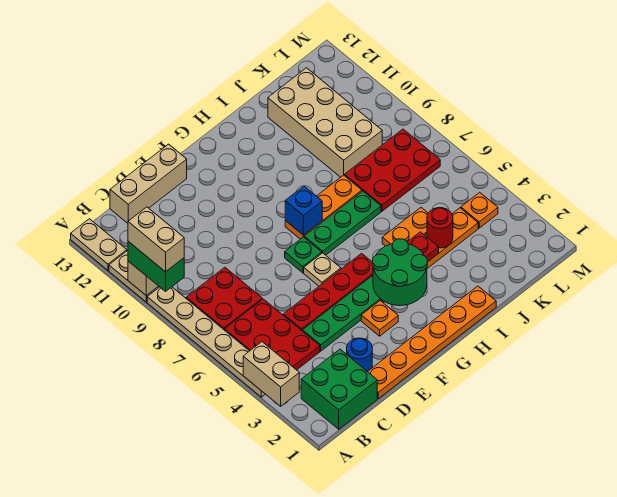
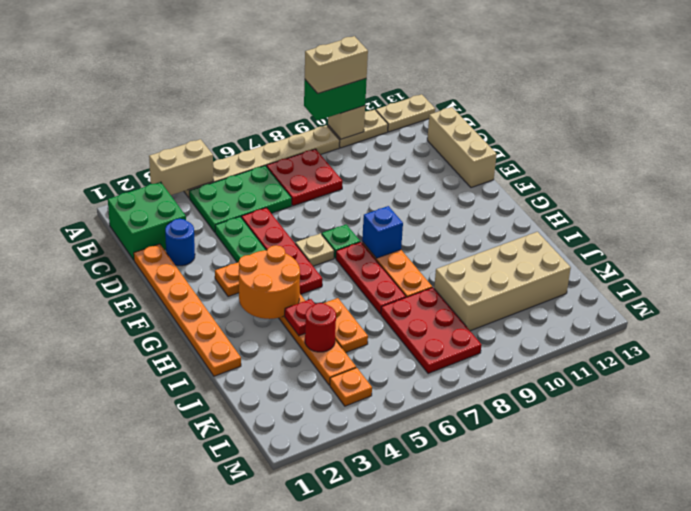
red 2x3 plate [225,299,320,370] -> green 2x3 plate [189,166,292,232]
green 2x2 round brick [372,239,427,306] -> orange 2x2 round brick [239,245,300,319]
green 1x3 plate [304,191,381,255] -> red 1x3 plate [336,242,406,314]

